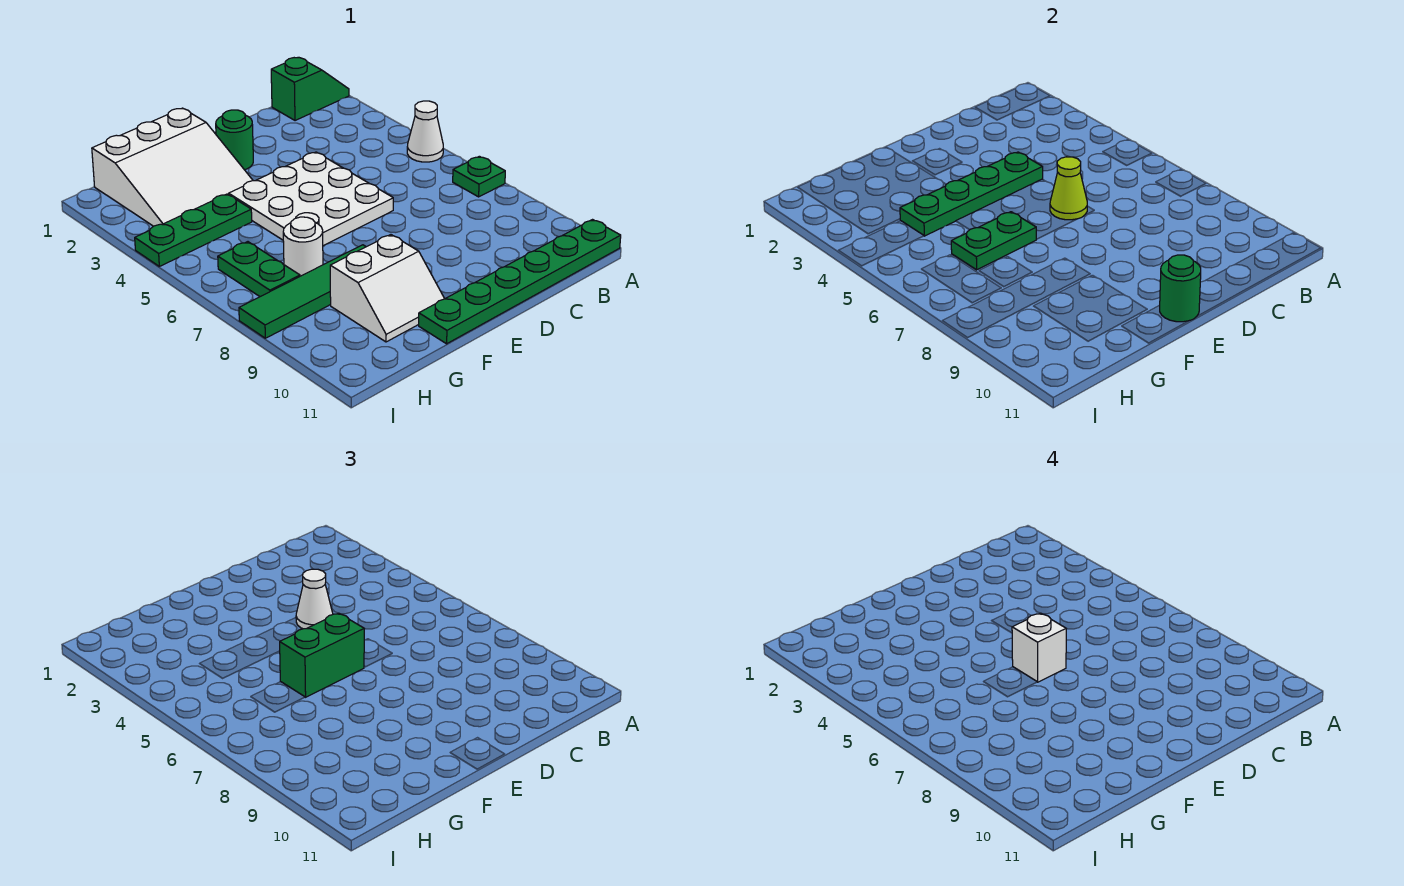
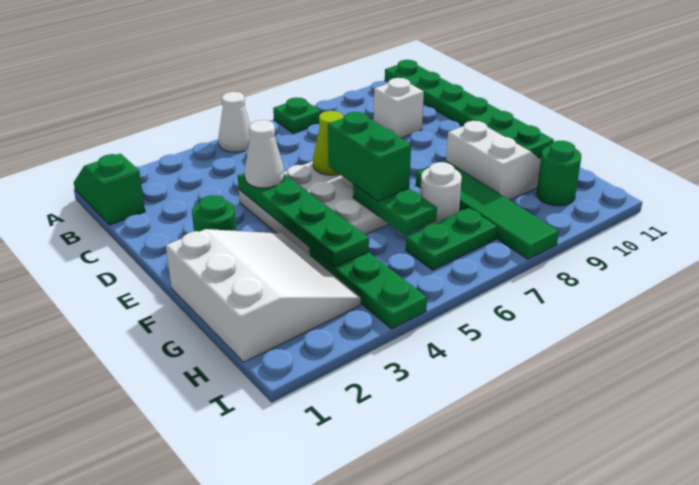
white 1x1 brick [1012,613,1066,682] -> white 1x1 brick moved to [374,78,424,138]
green 1x1 round brick [1160,255,1201,322] -> green 1x1 round brick moved to [537,141,581,206]

